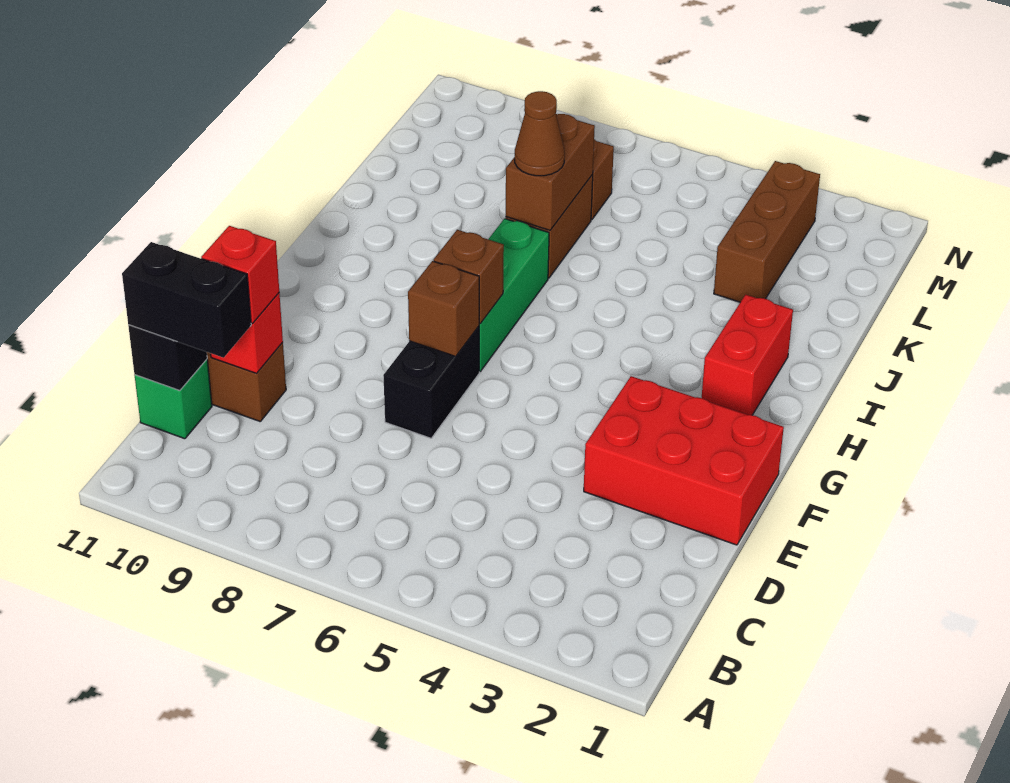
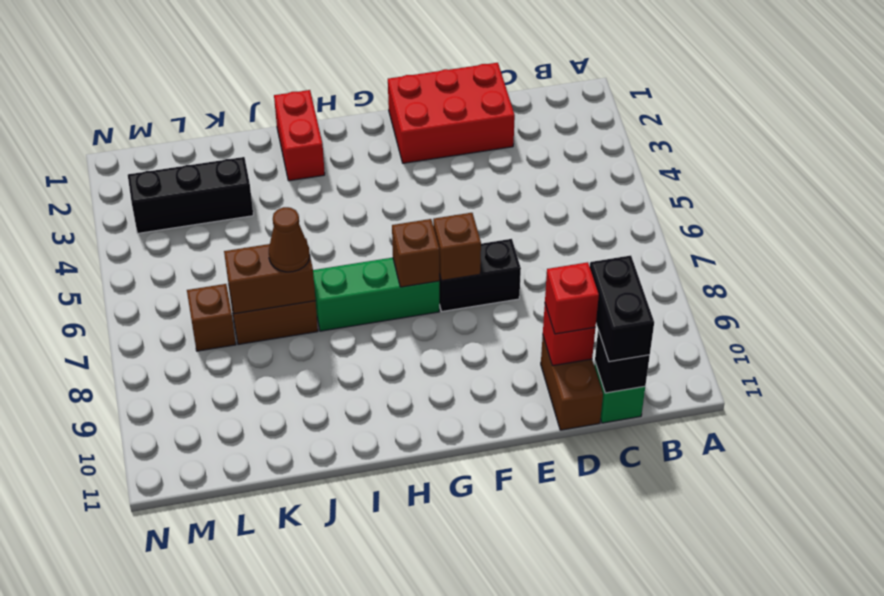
red 2x3 brick [584,376,784,545] -> red 2x3 brick turned to [388,63,515,163]
red 1x2 brick [702,295,793,415] -> red 1x2 brick turned to [274,90,325,181]
brown 1x3 brick [714,161,820,302] -> black 1x3 brick [128,157,253,233]

